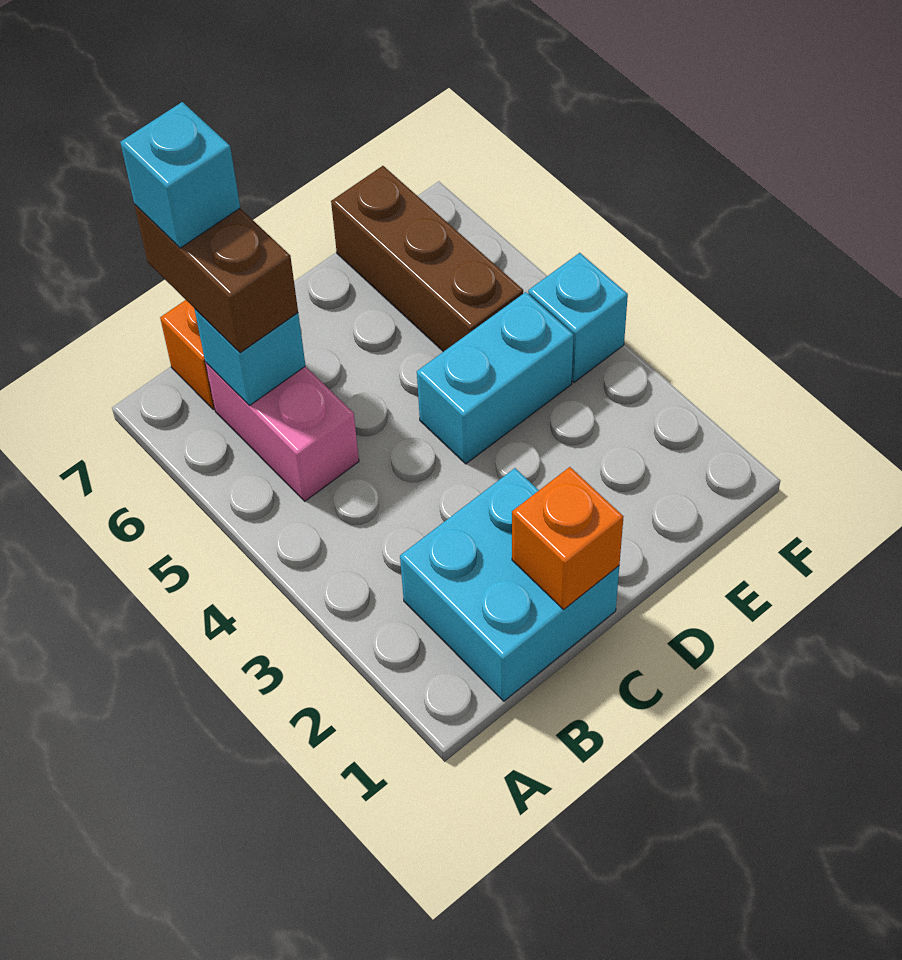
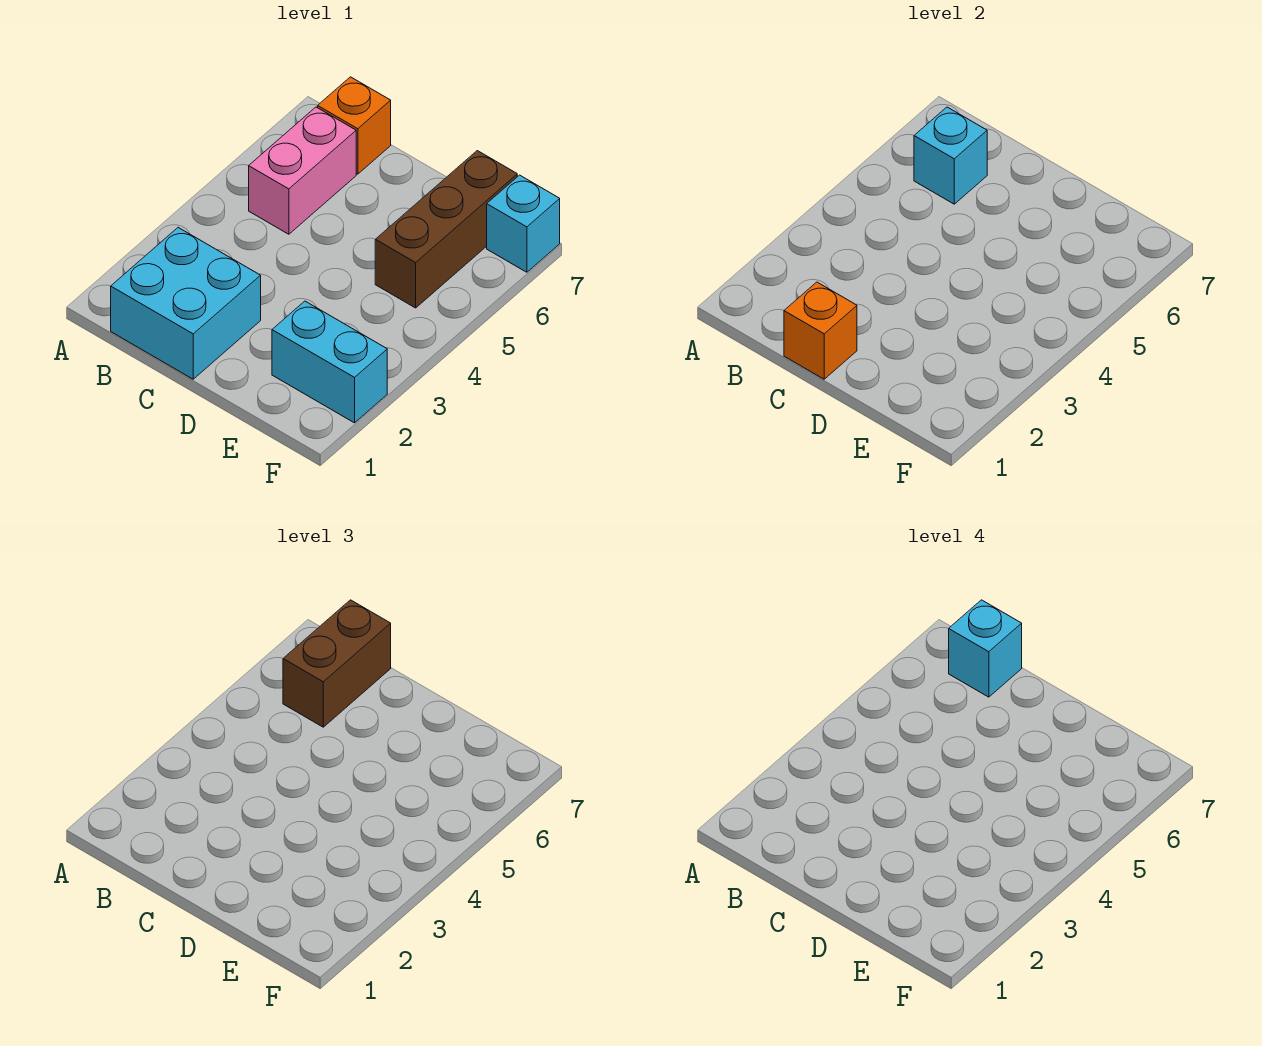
cyan 1x2 brick [417,292,574,464] -> cyan 1x2 brick moved to [272,301,387,423]
cyan 1x1 brick [528,253,628,382] -> cyan 1x1 brick moved to [487,175,560,272]

